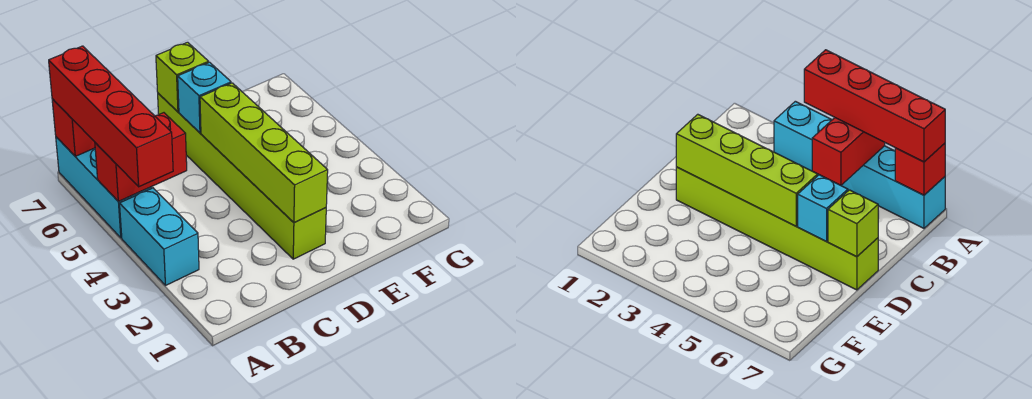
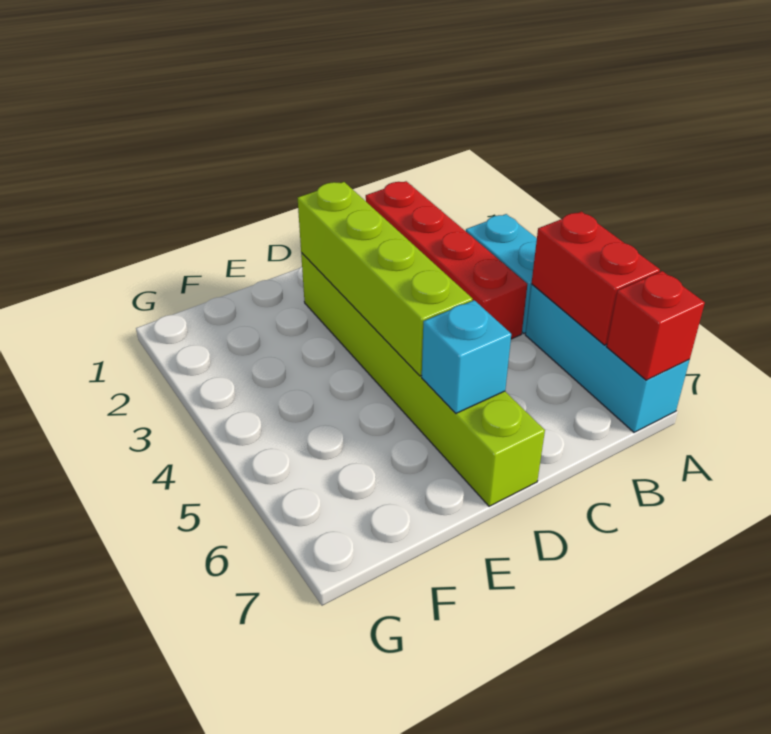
red 1x4 brick [49,46,173,187] -> red 1x4 brick moved to [366,181,527,339]
red 1x2 brick [95,113,187,202] -> red 1x2 brick turned to [532,212,660,345]
lime 1x1 brick [156,42,209,112] -> none

